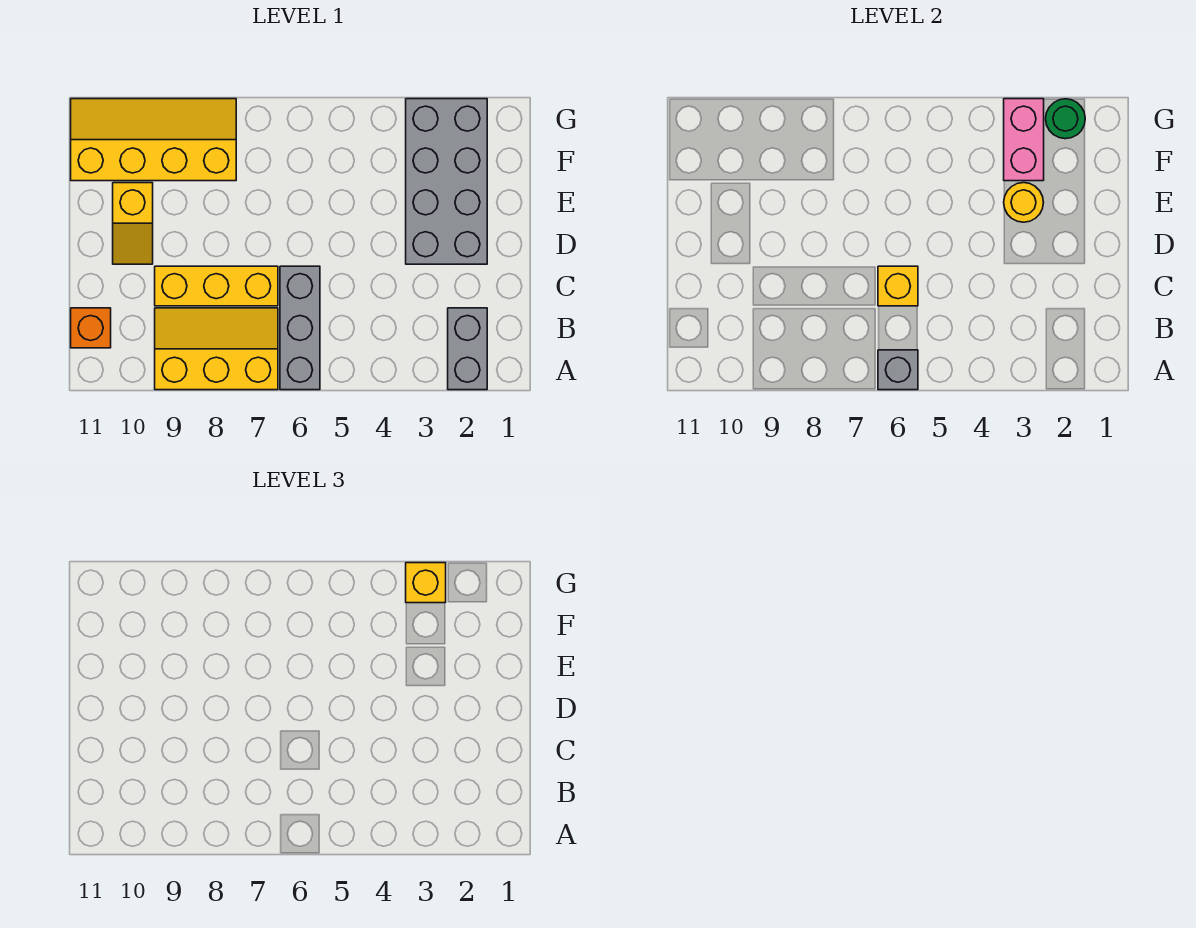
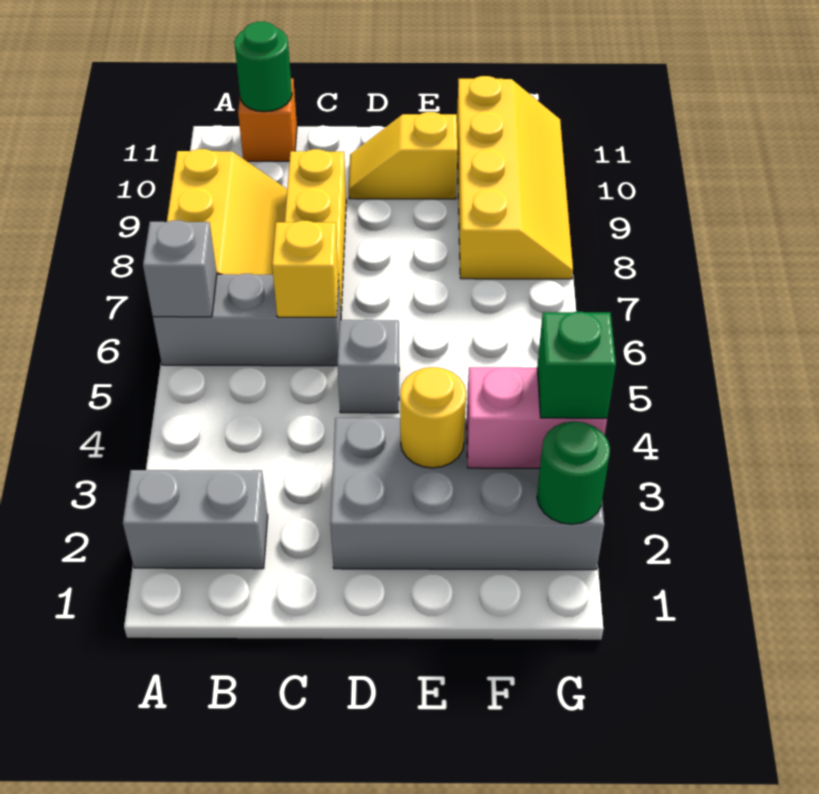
none -> green 1x1 round brick [234,22,292,112]
none -> grey 1x1 brick [337,320,399,413]
yellow 1x1 brick [406,563,446,603] -> green 1x1 brick [537,312,616,418]

